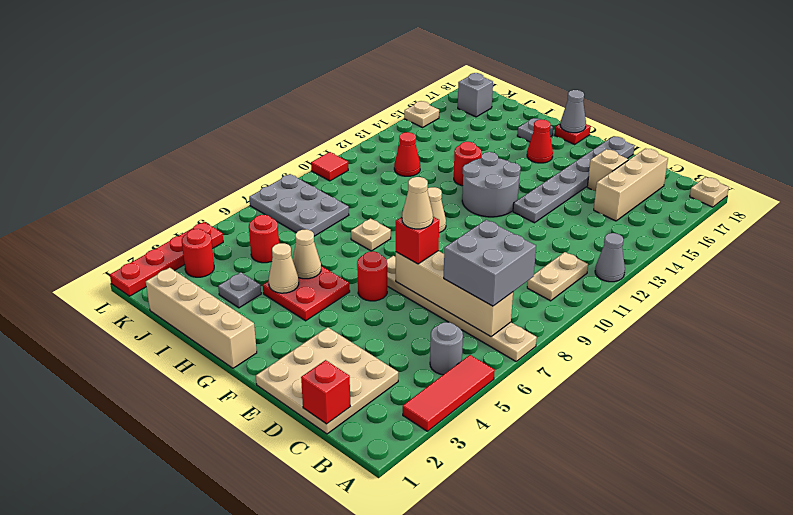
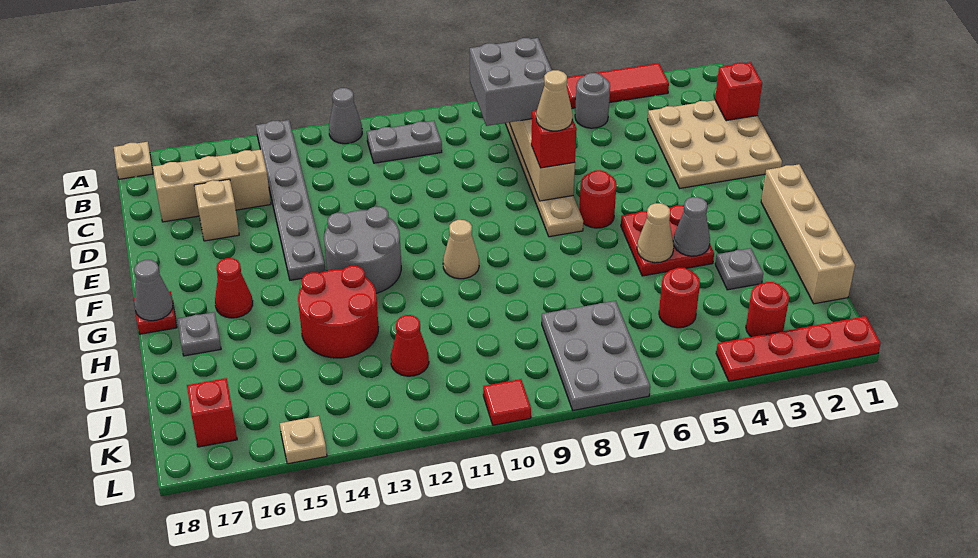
tan 1x2 plate [527,252,588,301] -> grey 1x2 plate [367,121,442,163]
grey 1x6 plate [513,136,634,223] -> grey 1x6 plate turned to [256,120,325,280]
tan 1x1 cone [269,243,299,293] -> grey 1x1 cone [673,197,710,256]
tan 1x1 plate [351,218,391,251] -> none
red 1x1 round brick [454,142,481,186] -> red 2x2 round brick [298,266,379,358]
grey 1x1 brick [458,73,493,117] -> red 1x1 brick [187,378,237,447]

